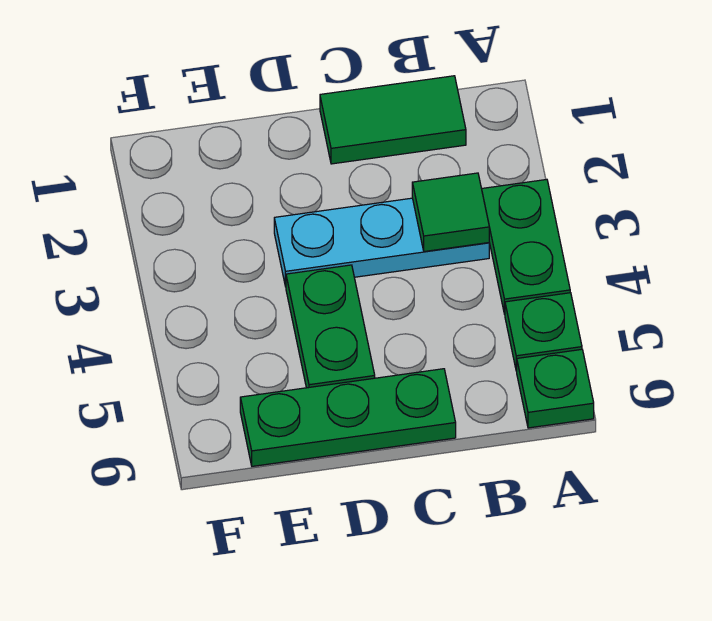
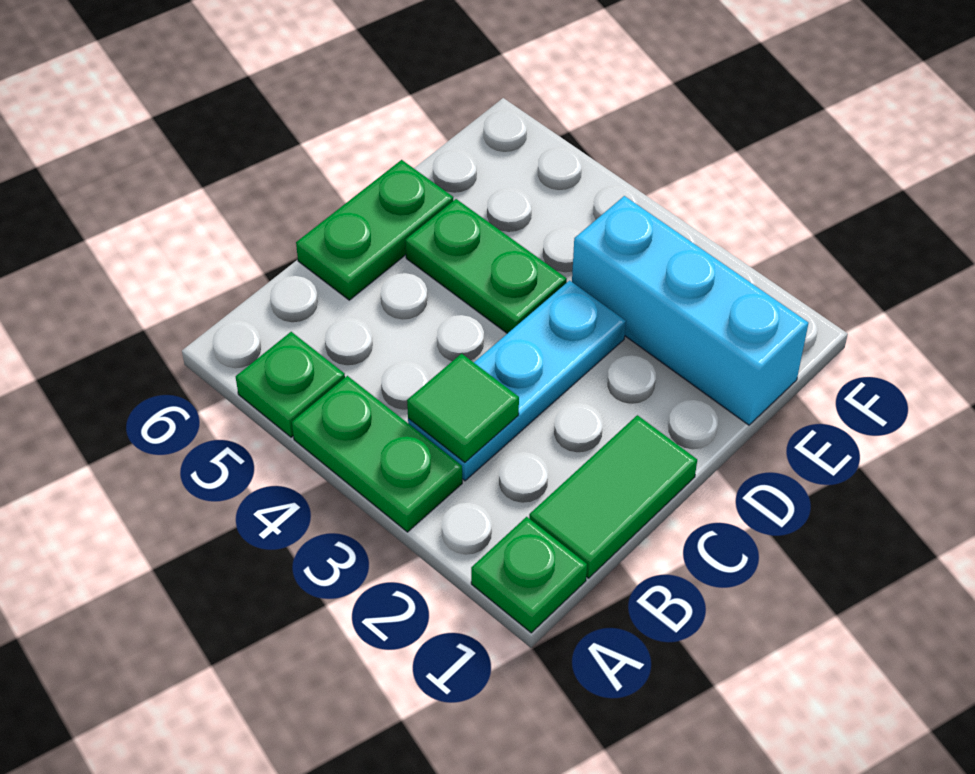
green 1x1 plate [517,349,594,428] -> green 1x1 plate moved to [471,517,587,633]
green 1x3 plate [240,369,456,466] -> green 1x2 plate [296,160,453,300]
none -> cyan 1x3 brick [572,196,808,425]

